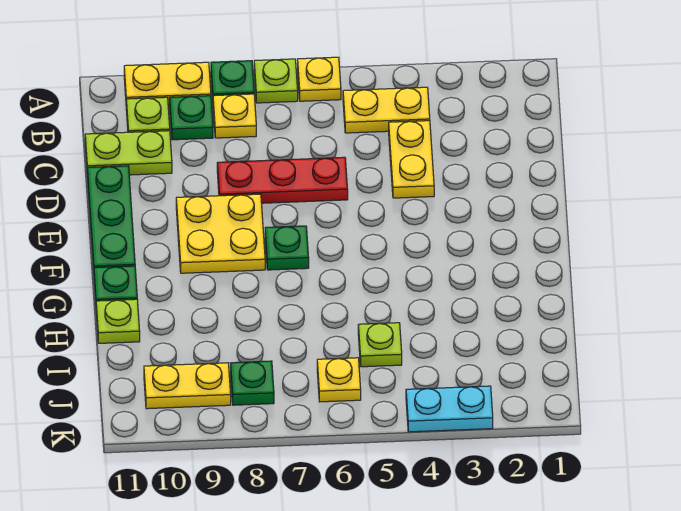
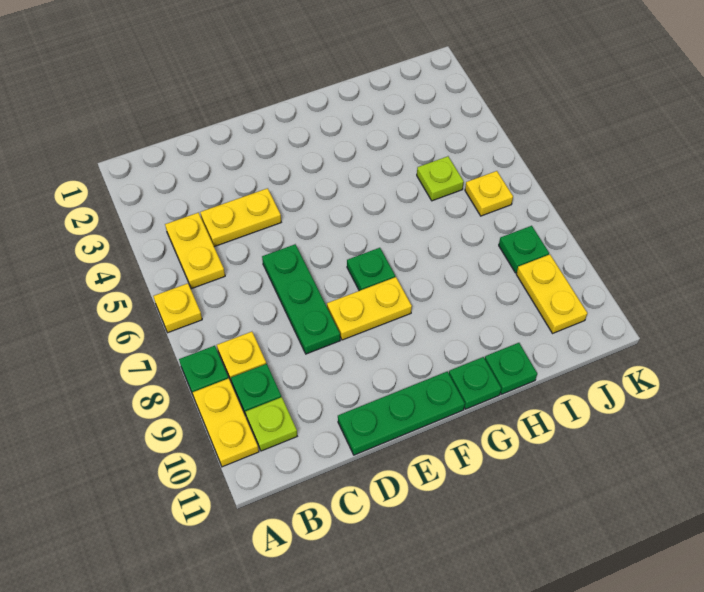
lime 1x1 plate [254,59,298,103] -> none
lime 1x2 plate [85,131,172,175] -> none
red 1x3 plate [217,157,348,203] -> green 1x3 plate [262,244,340,354]
yellow 2x2 plate [176,194,265,273] -> yellow 1x2 plate [327,277,412,340]
lime 1x1 plate [96,299,140,343] -> green 1x1 plate [485,343,537,394]
cyan 1x2 plate [406,386,493,432] -> none

